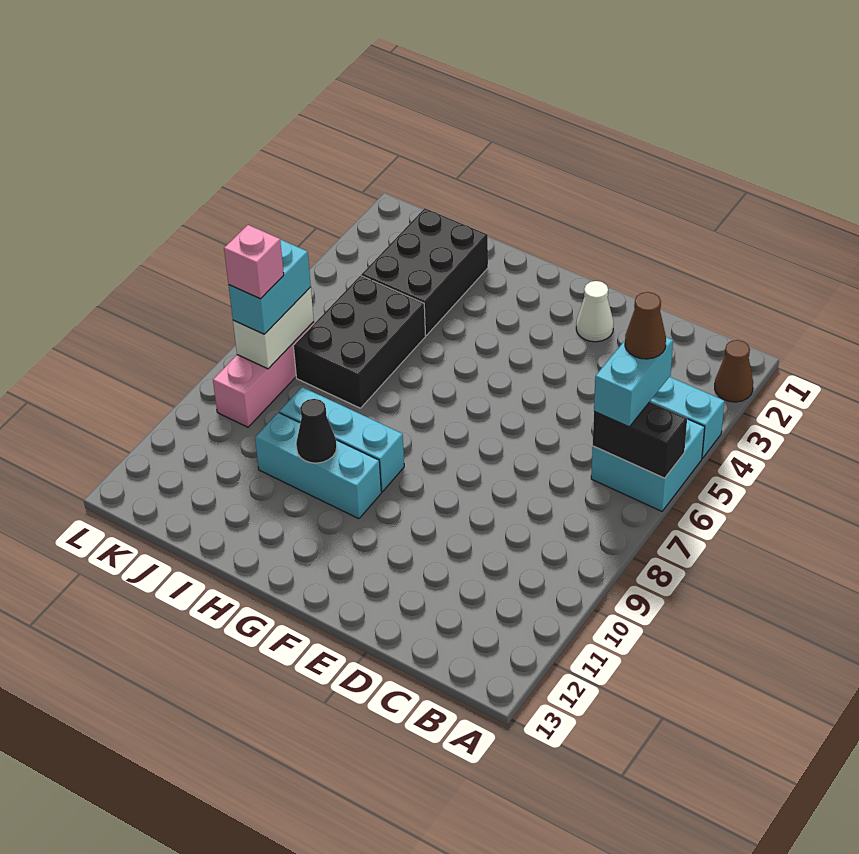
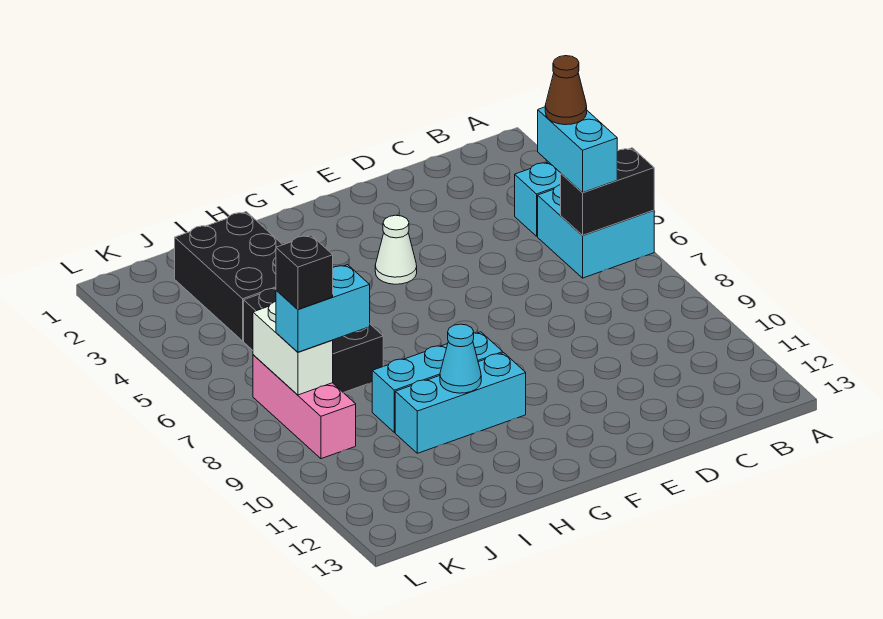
brown 1x1 cone [715,340,753,402] -> none
white 1x1 cone [576,281,614,342] -> white 1x1 cone moved to [375,215,417,284]
black 1x1 cone [296,399,337,463] -> cyan 1x1 cone [440,324,481,393]
cyan 1x2 brick [229,239,311,334] -> cyan 1x2 brick turned to [276,265,370,352]
pink 1x1 brick [224,225,284,299] -> black 1x1 brick [276,235,333,309]

